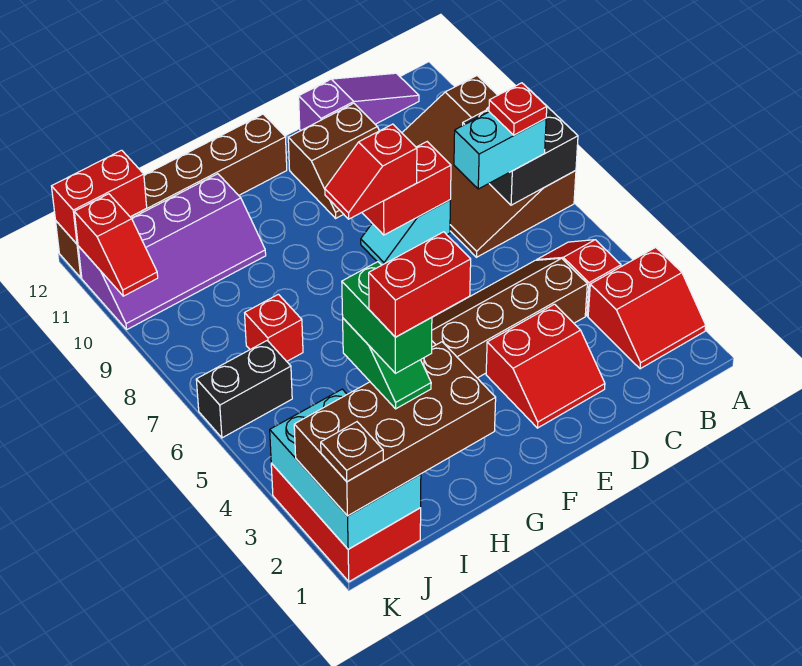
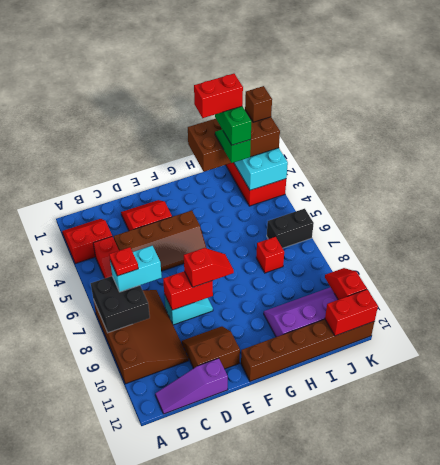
brown 1x1 plate [321,422,383,482] -> brown 1x1 brick [245,86,272,122]

